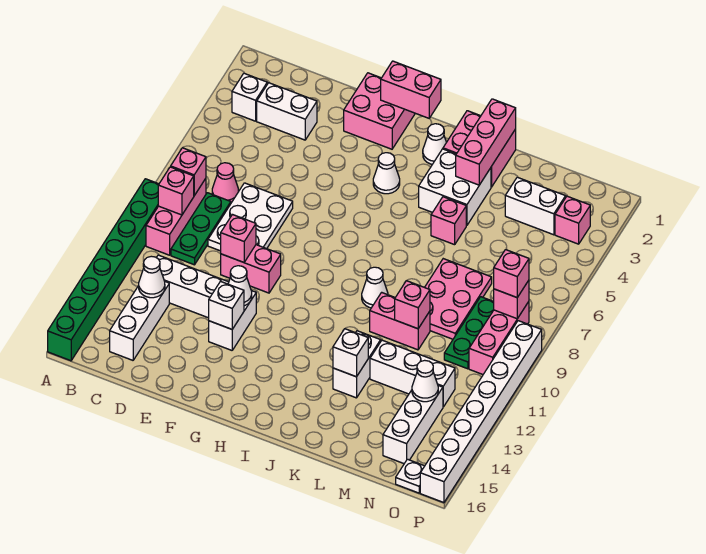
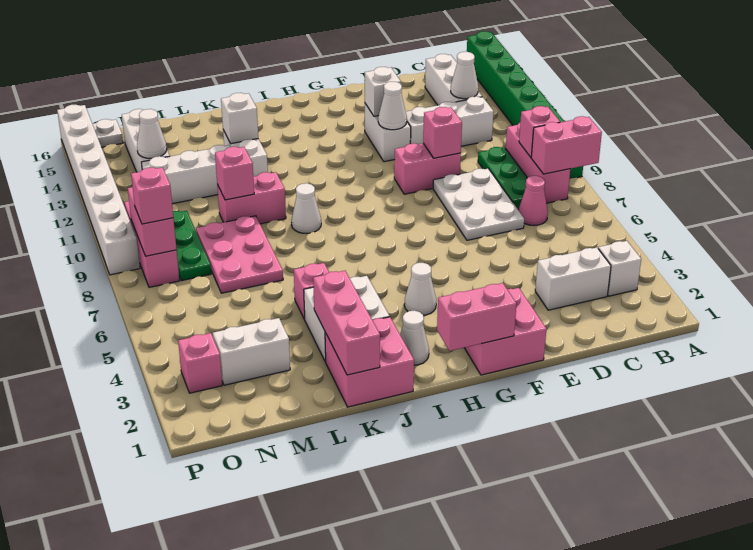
pink 1x1 brick [171,148,206,195] -> pink 1x2 brick [531,116,602,174]
pink 1x1 brick [494,280,529,319] -> pink 1x2 brick [128,187,177,256]

